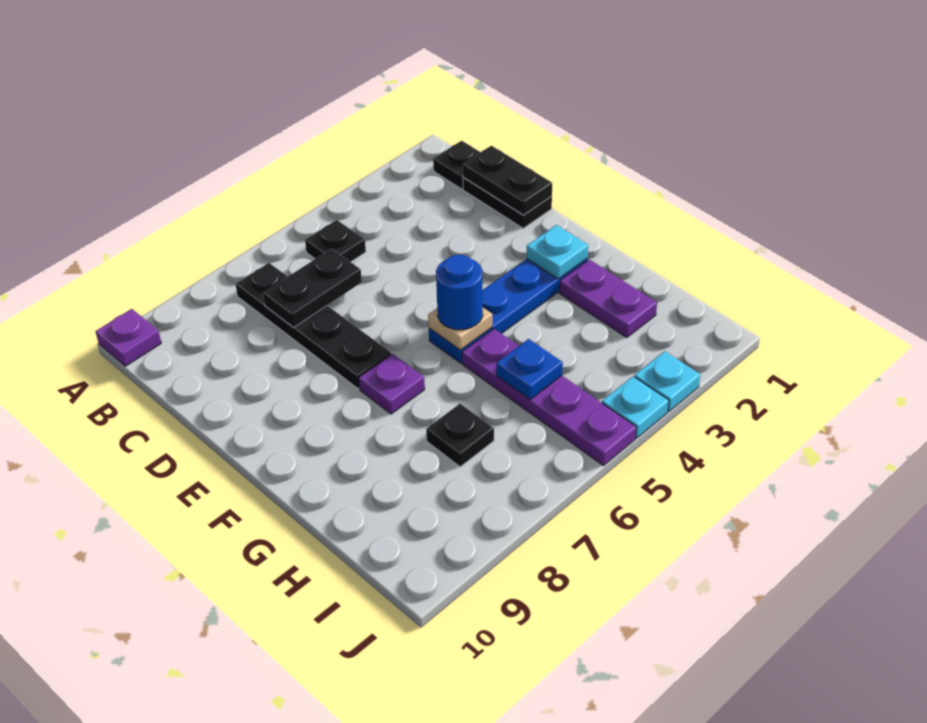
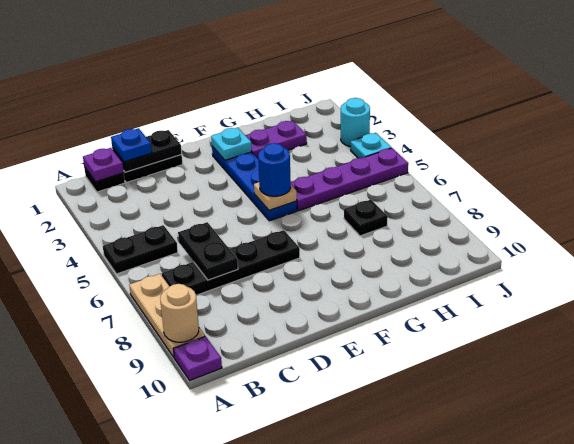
none -> tan 1x3 plate [129,274,205,357]
none -> tan 1x1 round brick [160,284,199,342]
black 1x1 plate [305,220,366,262] -> black 1x2 plate [103,225,178,274]
purple 1x1 plate [359,354,425,414] -> purple 1x1 plate moved to [83,148,124,182]
blue 1x1 plate [496,339,563,399] -> blue 1x1 plate moved to [111,128,152,162]
cyan 1x1 plate [634,351,700,411] -> cyan 1x1 round brick [341,98,370,147]

